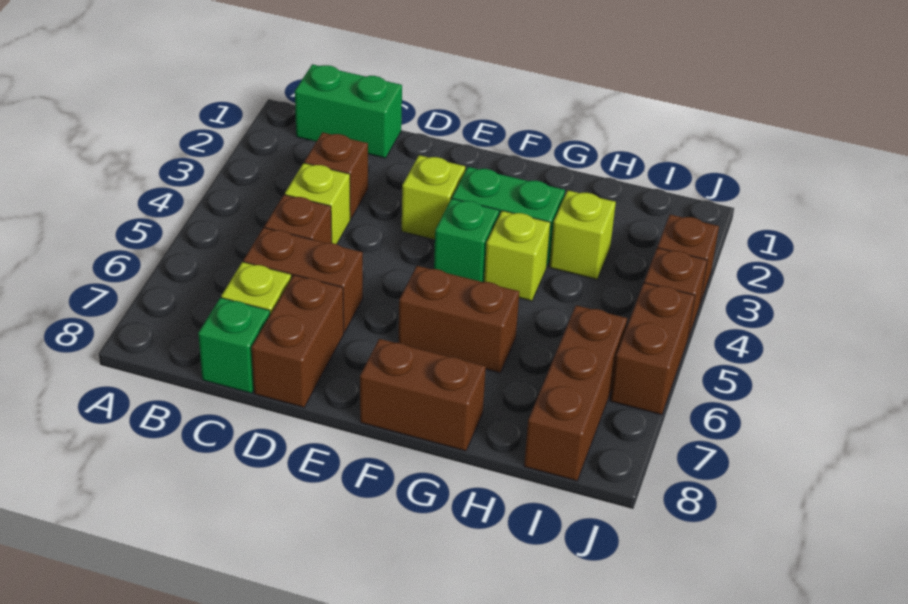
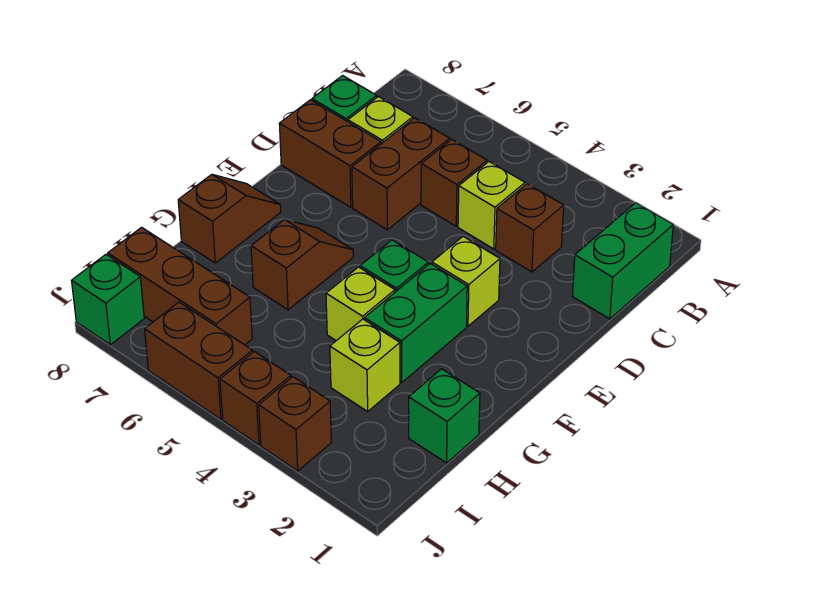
brown 1x2 brick [399,266,519,373] -> brown 1x2 slope [251,220,353,310]
brown 1x2 brick [360,339,486,451] -> brown 1x2 slope [178,174,281,263]
none -> green 1x1 brick [409,369,480,463]
none -> green 1x1 brick [72,254,144,345]

